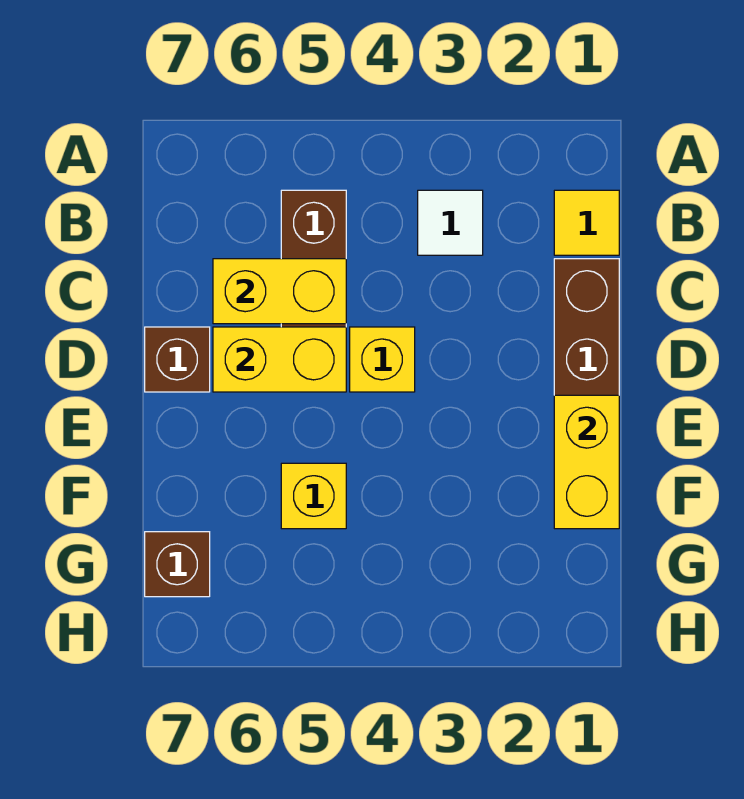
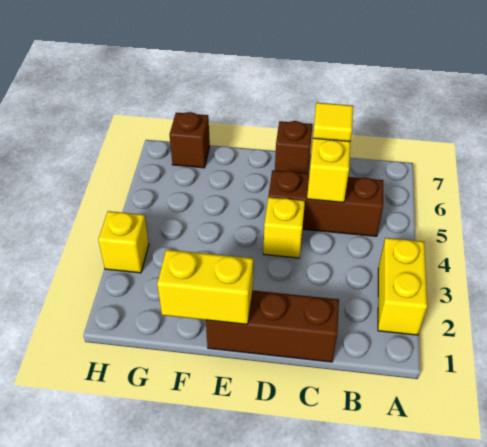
yellow 1x1 tile [554,190,619,255] -> yellow 1x1 tile moved to [313,103,353,142]
white 1x1 tile [418,190,483,255] -> none
yellow 1x2 brick [213,327,346,392] -> yellow 1x2 brick moved to [378,238,427,335]
yellow 1x1 brick [281,463,346,529] -> yellow 1x1 brick moved to [98,211,149,273]

